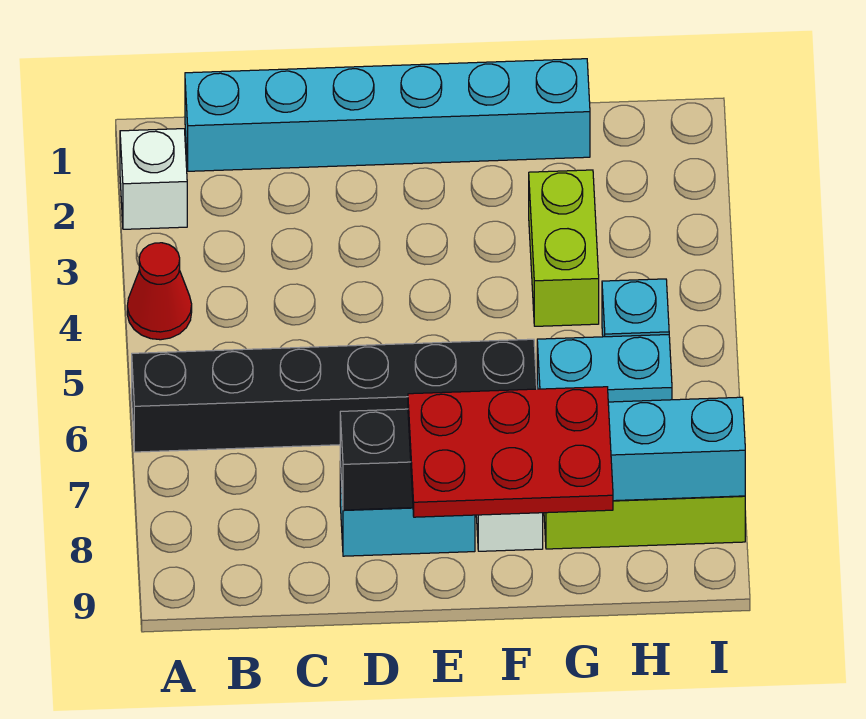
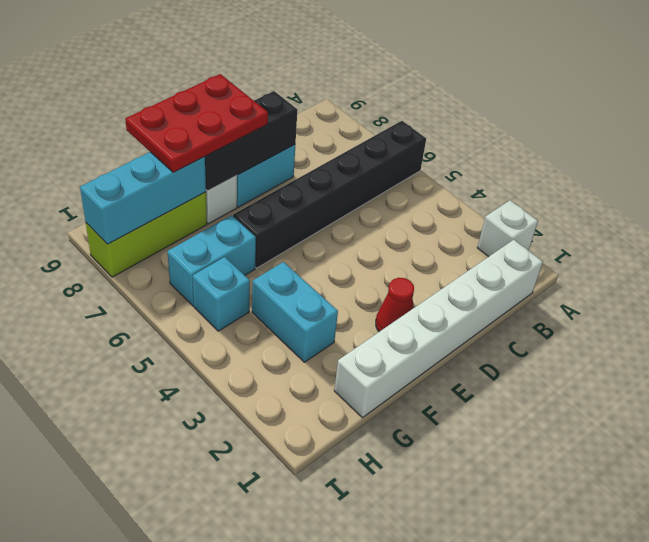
red 1x1 cone [127,243,192,340] -> red 1x1 cone moved to [376,278,414,332]
cyan 1x6 brick [185,59,590,171] -> white 1x6 brick [334,240,543,418]
lime 1x2 brick [529,170,599,326] -> cyan 1x2 brick [252,262,338,362]

